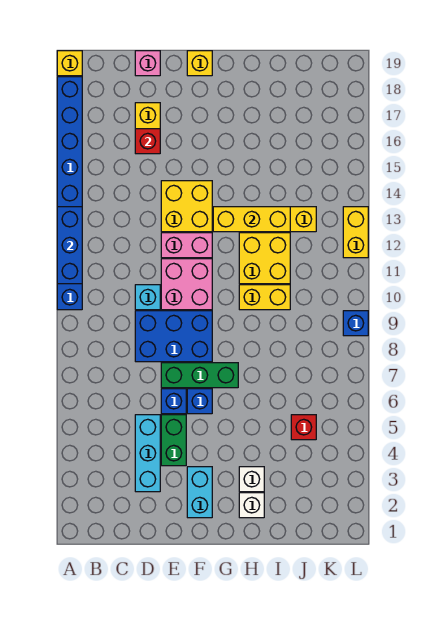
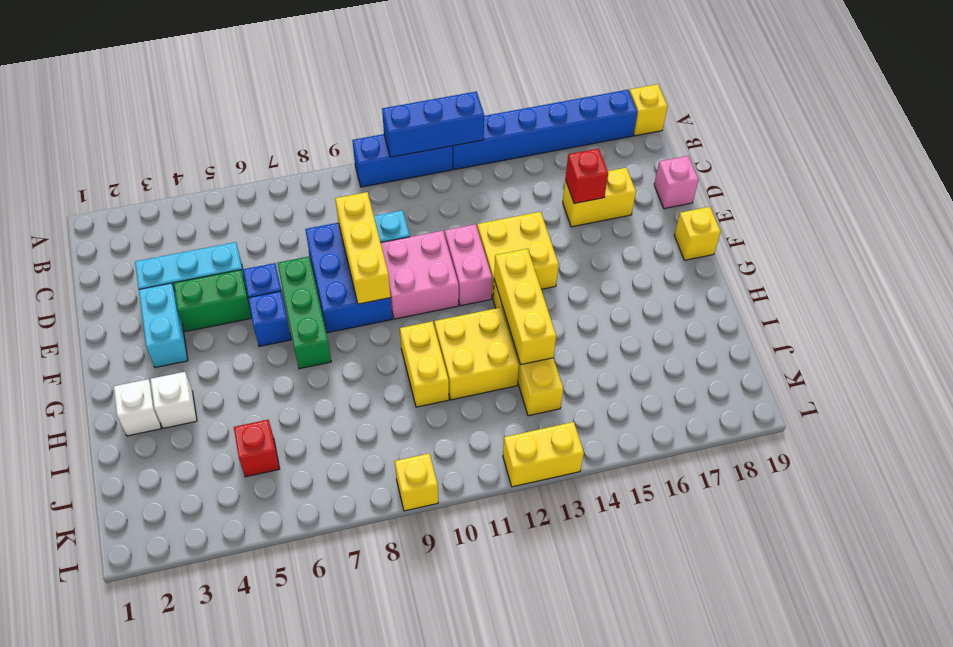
none -> yellow 1x3 brick [335,192,390,304]
cyan 1x2 brick [187,467,212,518] -> cyan 1x2 brick turned to [139,283,188,368]
blue 1x1 brick [343,311,368,336] -> yellow 1x1 brick [395,453,438,511]

